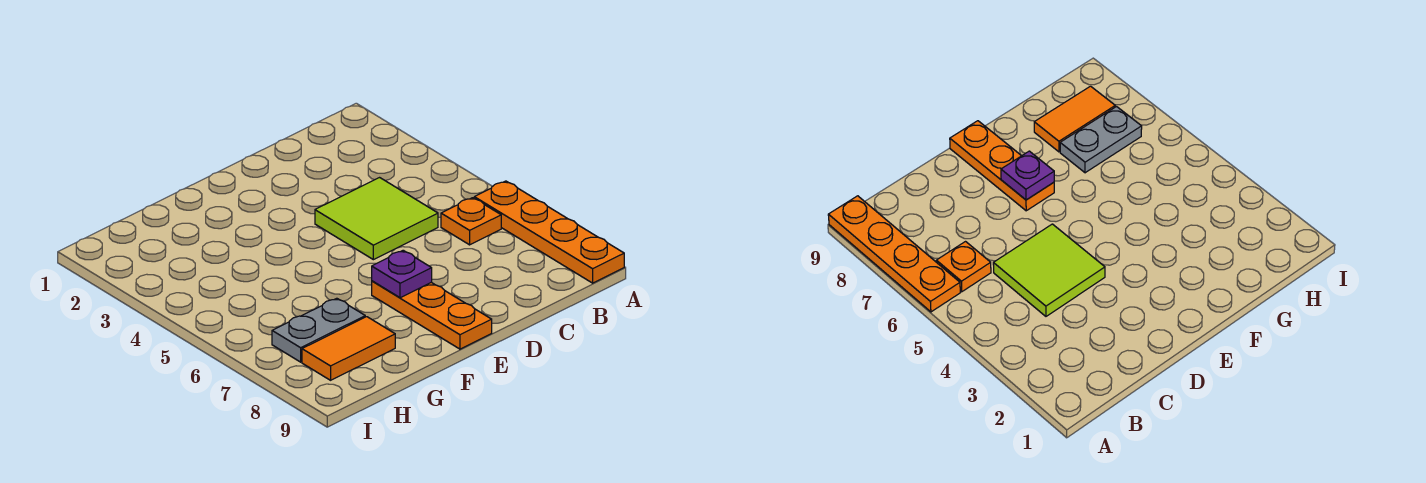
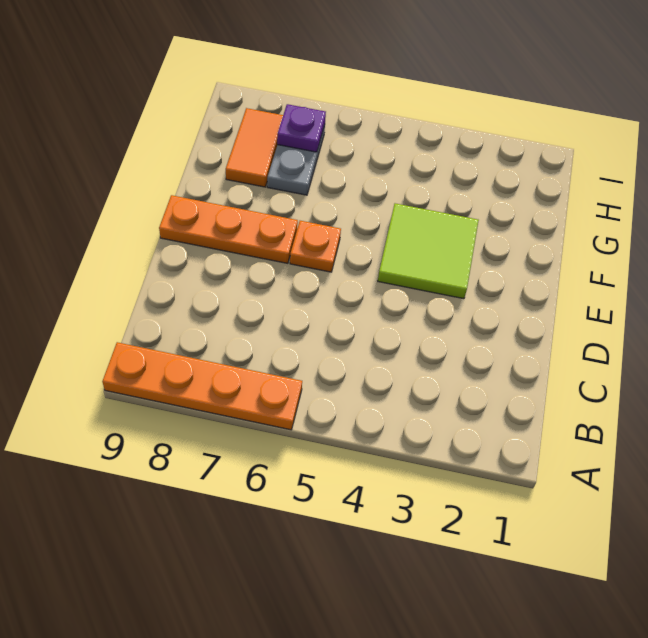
orange 1x1 plate [441,198,501,245] -> orange 1x1 plate moved to [290,221,341,272]
lime 2x2 tile [315,178,438,260] -> lime 2x2 tile moved to [378,203,479,299]
purple 1x1 plate [372,250,432,298] -> purple 1x1 plate moved to [277,104,326,152]

